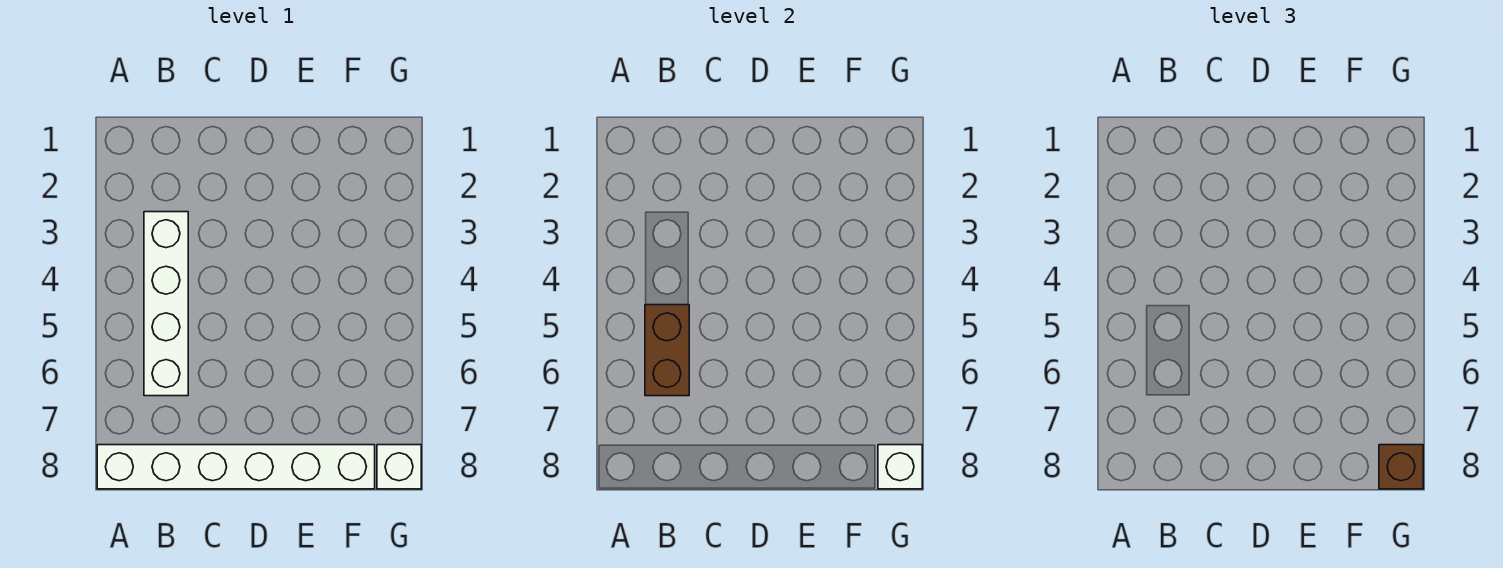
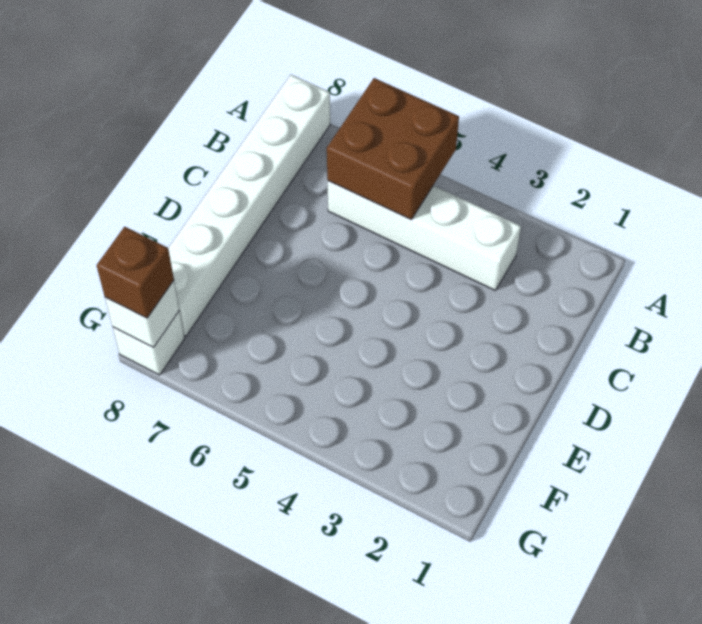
brown 1x2 brick [645,305,689,396] -> brown 2x2 brick [327,78,459,220]

